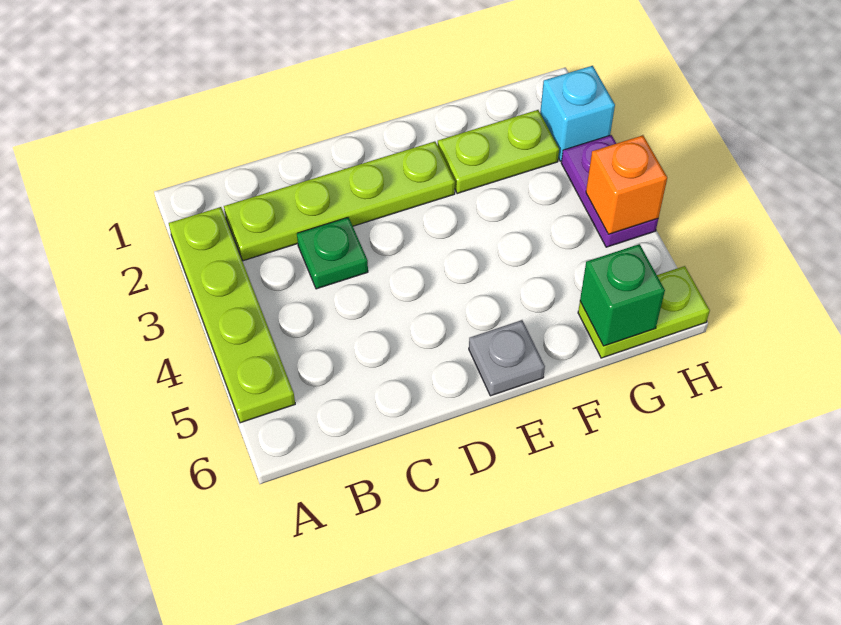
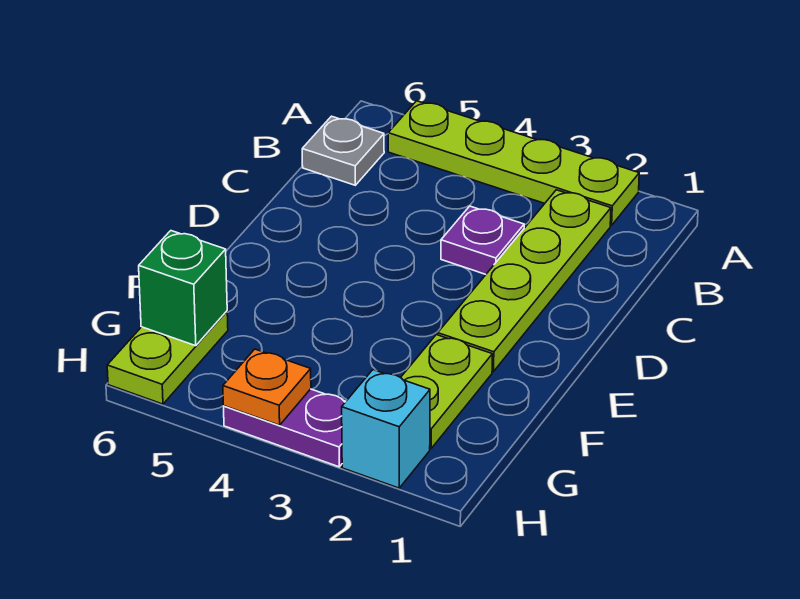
green 1x1 plate [297,217,368,289] -> purple 1x1 plate [441,206,524,274]
grey 1x1 plate [469,320,545,396] -> grey 1x1 plate moved to [302,116,384,185]
orange 1x1 brick [586,135,667,234] -> orange 1x1 plate [223,349,311,425]

